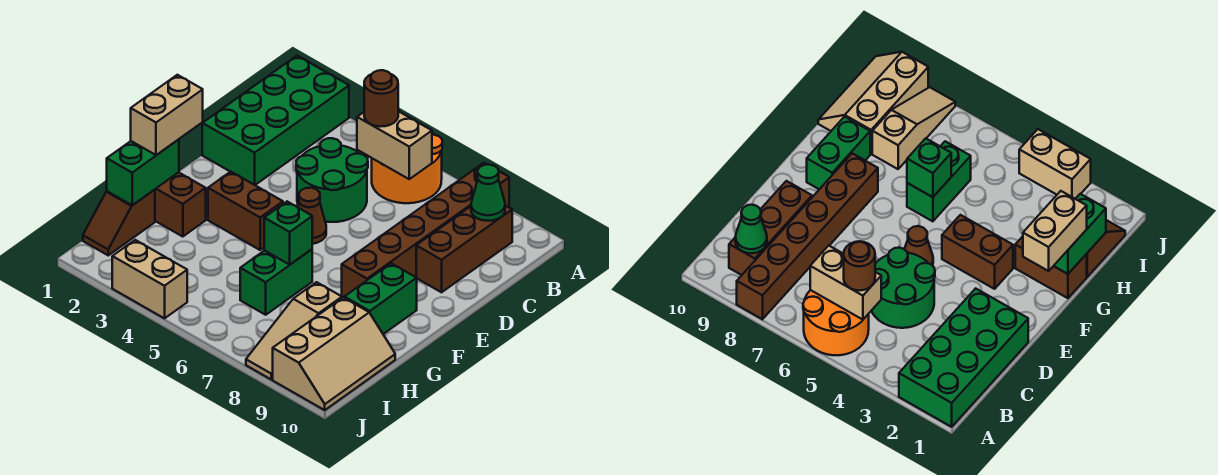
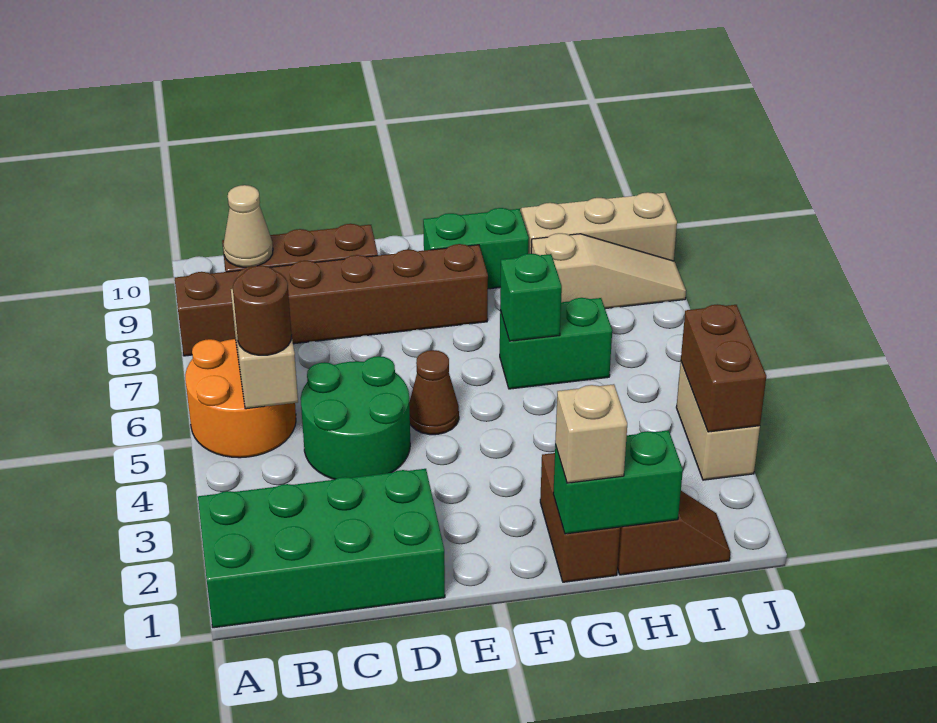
green 1x1 cone [471,165,505,221] -> tan 1x1 cone [223,185,273,267]
tan 1x2 brick [131,75,203,155] -> tan 1x1 brick [555,384,627,483]
brown 1x2 brick [208,172,283,250] -> brown 1x2 brick moved to [681,304,766,432]

